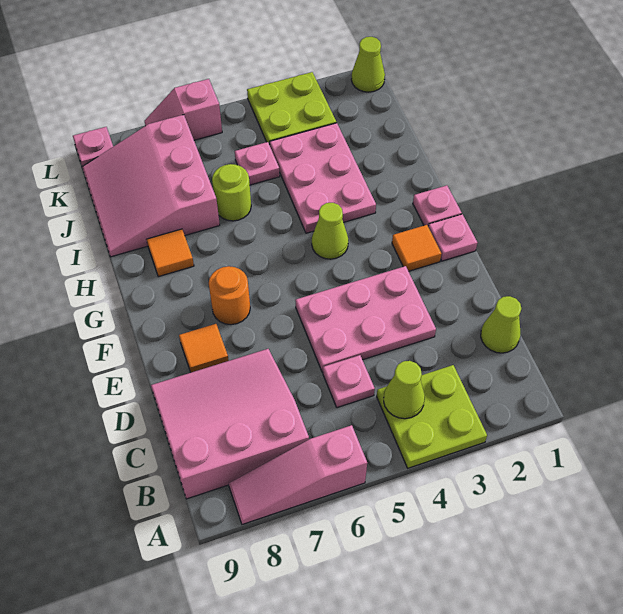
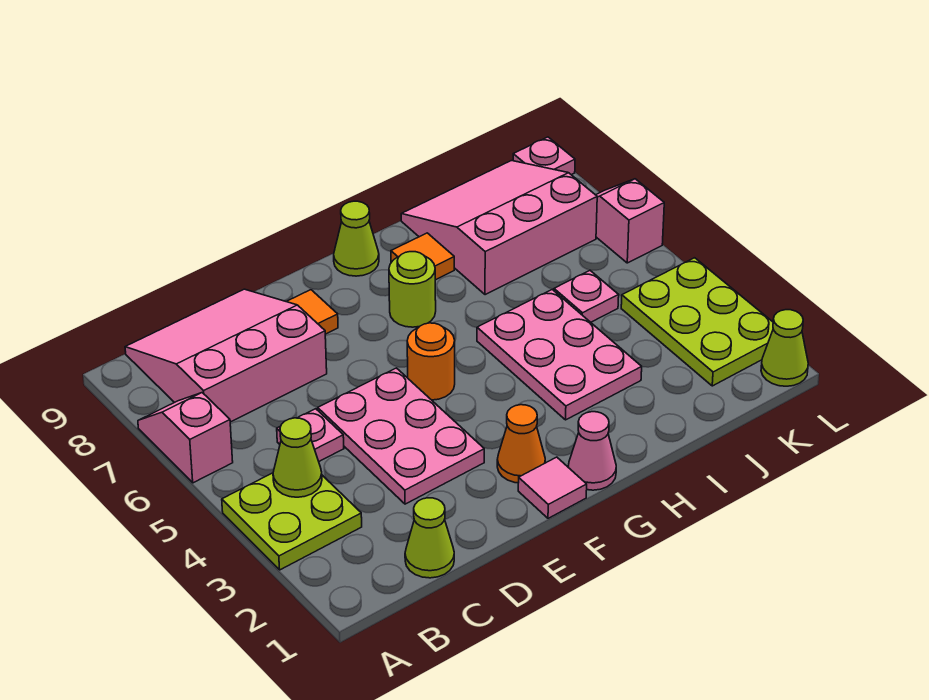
pink 1x3 slope [229,425,367,525] -> pink 1x2 slope [138,393,233,483]
pink 3x3 slope [151,349,309,499] -> pink 3x3 slope turned to [125,289,327,422]
pink 1x1 plate [428,214,477,261] -> pink 1x1 tile [518,457,587,518]
orange 1x1 tile [392,225,441,271] -> orange 1x1 cone [497,405,545,483]
orange 1x1 round brick [209,266,250,325] -> orange 1x1 round brick moved to [407,323,455,400]
pink 1x1 plate [413,185,462,226] -> pink 1x1 cone [568,412,616,490]
lime 1x1 cone [312,203,348,259] -> lime 1x1 cone moved to [334,201,379,276]
pink 2x3 plate [270,123,376,233] -> pink 2x3 plate turned to [477,290,642,420]
lime 1x1 round brick [212,164,251,221] -> lime 1x1 round brick moved to [389,252,436,327]
lime 2x2 plate [247,72,336,145] -> lime 2x3 plate [621,258,773,386]

